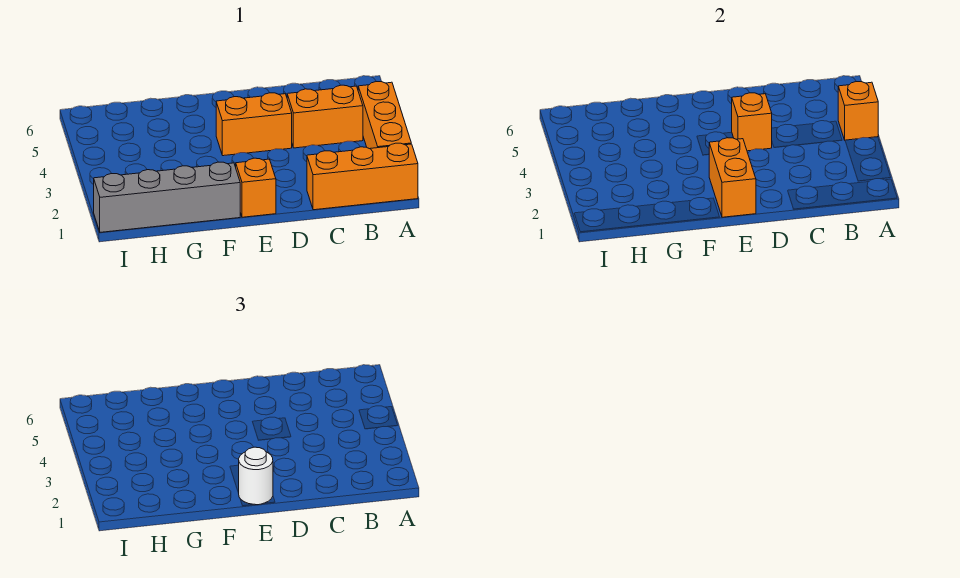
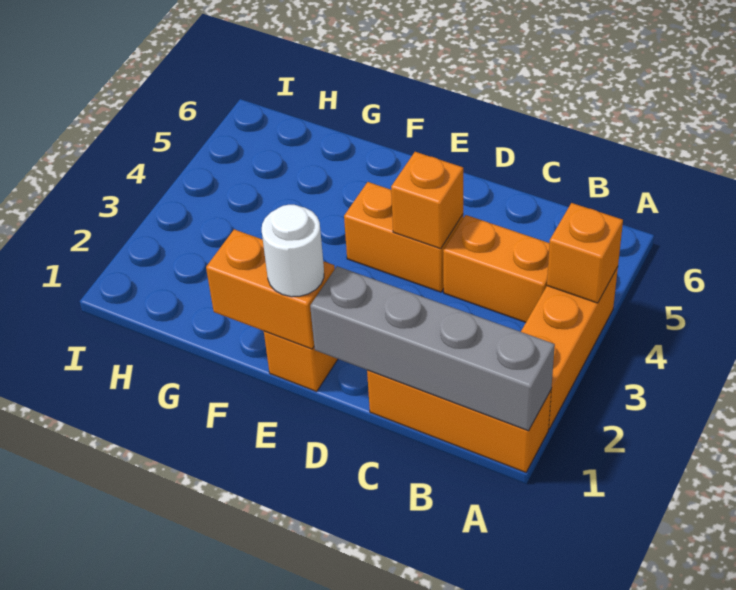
orange 1x2 brick [709,138,756,217] -> orange 1x2 brick turned to [206,229,335,349]
grey 1x4 brick [94,162,240,232] -> grey 1x4 brick moved to [310,266,555,431]

